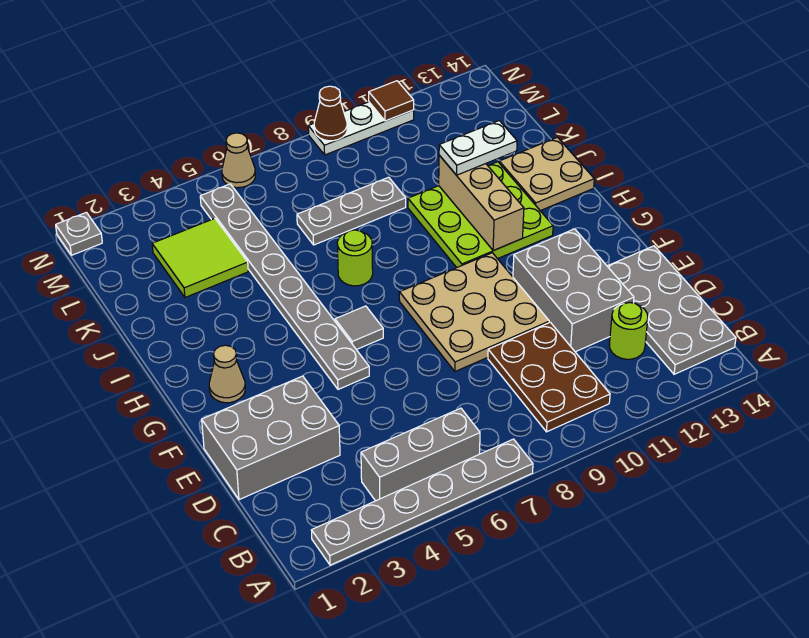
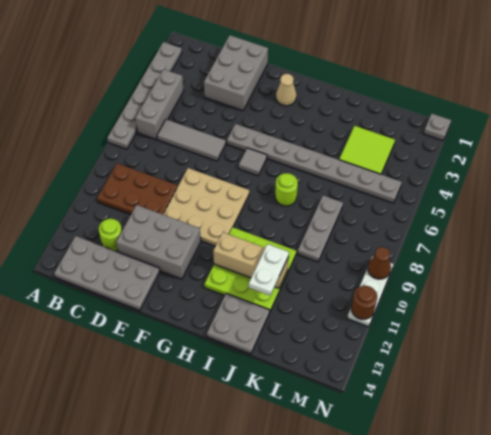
none -> grey 1x3 tile [157,119,226,161]
tan 2x2 plate [499,137,594,211] -> grey 2x2 plate [207,293,270,354]
tan 1x1 cone [222,133,255,188] -> none
brown 1x1 tile [369,81,414,121] -> brown 1x1 round brick [351,285,377,319]

